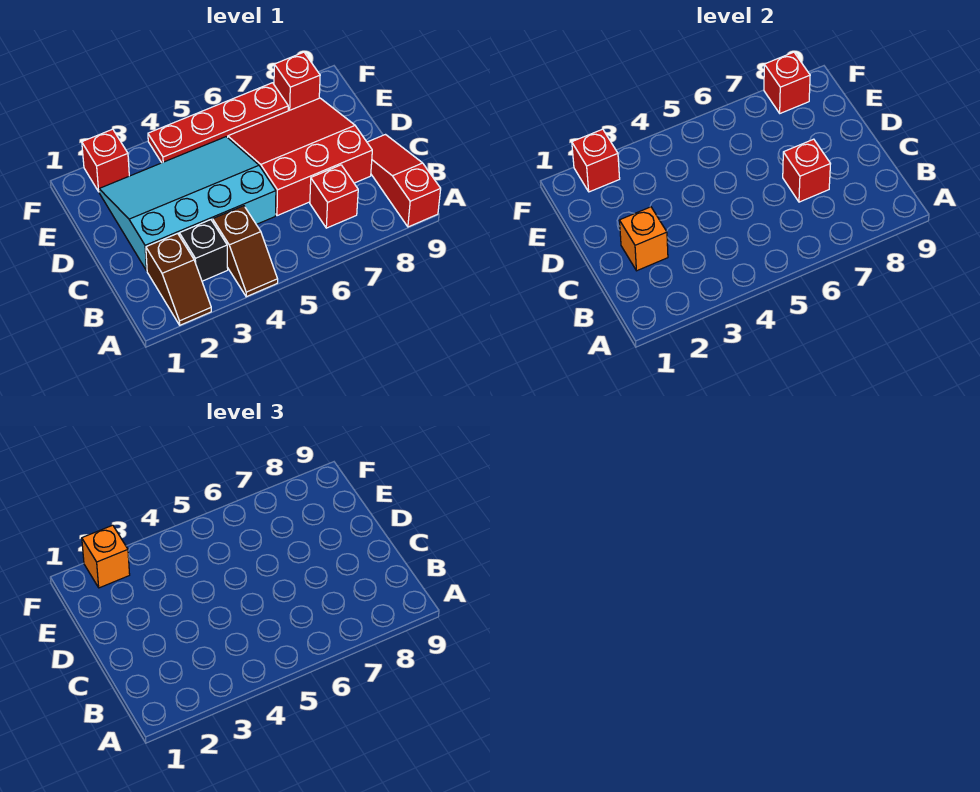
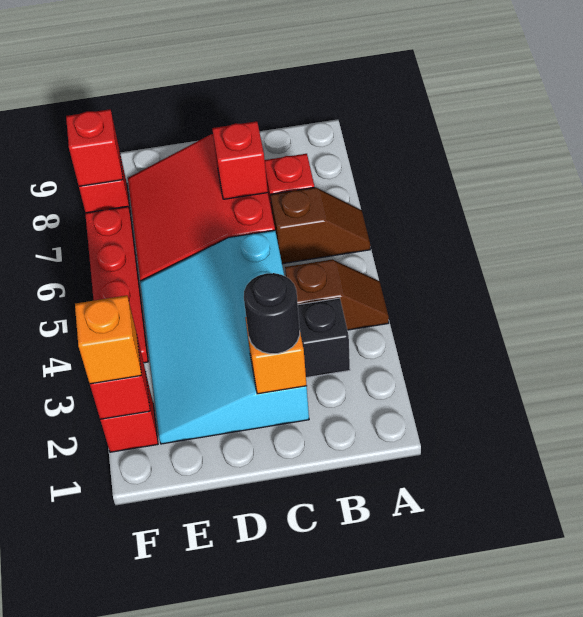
brown 1x2 slope [146,234,211,325] -> brown 1x2 slope moved to [270,187,370,264]
red 1x3 slope [367,135,441,227] -> none
none -> black 1x1 round brick [244,273,300,354]

